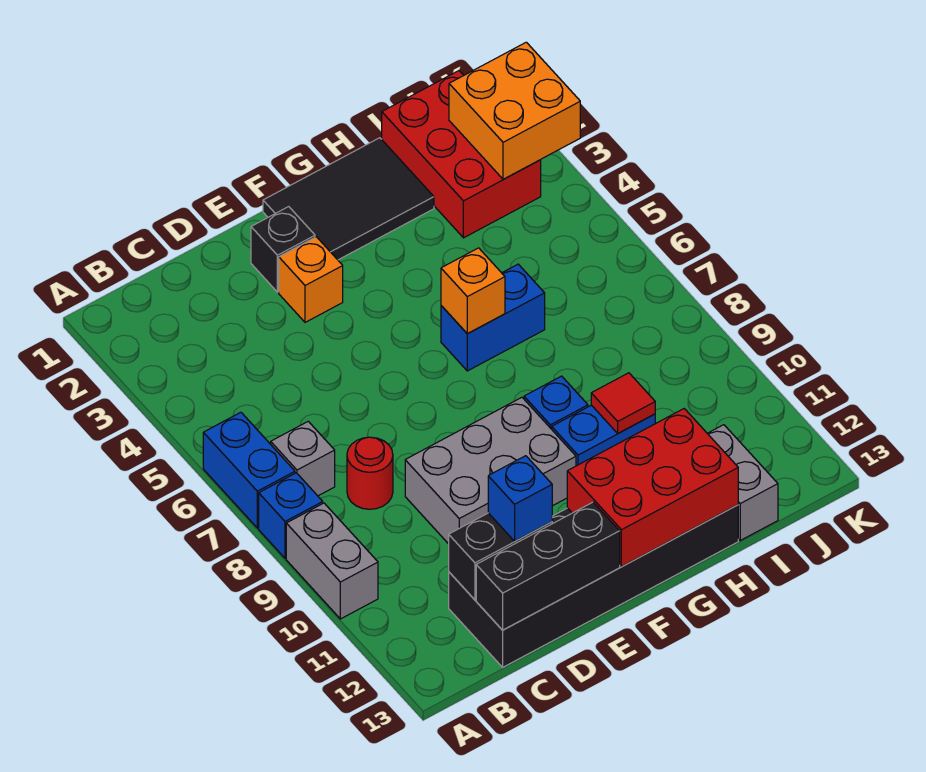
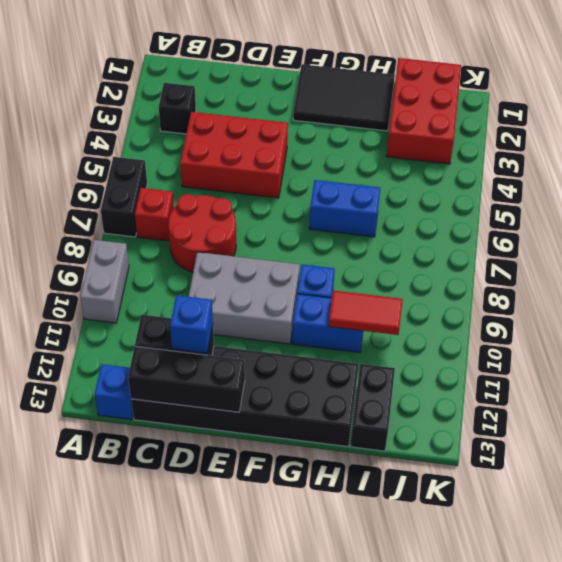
blue 1x2 brick [203,412,295,528] -> black 1x2 brick [101,157,147,237]
blue 1x1 brick [259,473,323,558] -> blue 1x1 brick moved to [95,364,133,420]
grey 1x1 brick [271,421,335,496] -> red 1x1 brick [135,188,174,241]
red 1x1 round brick [347,437,393,509] -> red 2x2 round brick [168,194,236,272]
black 1x1 brick [251,207,315,292] -> black 1x1 brick moved to [159,83,196,134]
orange 1x1 brick [279,237,343,322] -> none
red 2x3 brick [567,409,738,567] -> red 2x3 brick moved to [180,112,288,198]
orange 1x1 brick [441,248,505,334] -> none
red 1x1 tile [591,373,655,433] -> red 1x2 tile [329,290,403,335]
grey 1x2 brick [707,425,778,540] -> black 1x2 brick [350,364,395,451]
orange 2x2 brick [449,42,580,179] -> none

